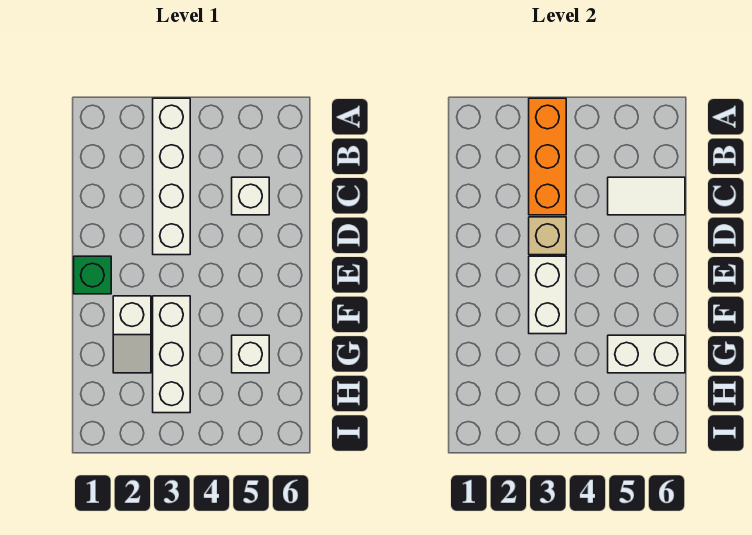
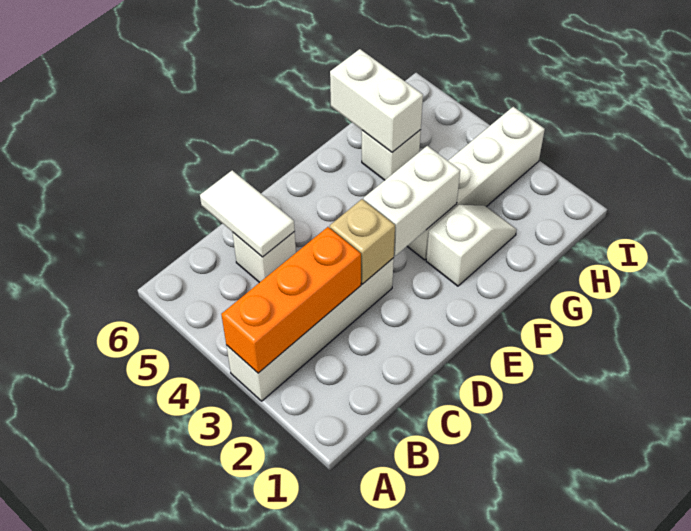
green 1x1 brick [74,256,111,294] -> none
white 1x3 brick [153,296,190,413] -> white 1x4 brick [407,107,545,260]

